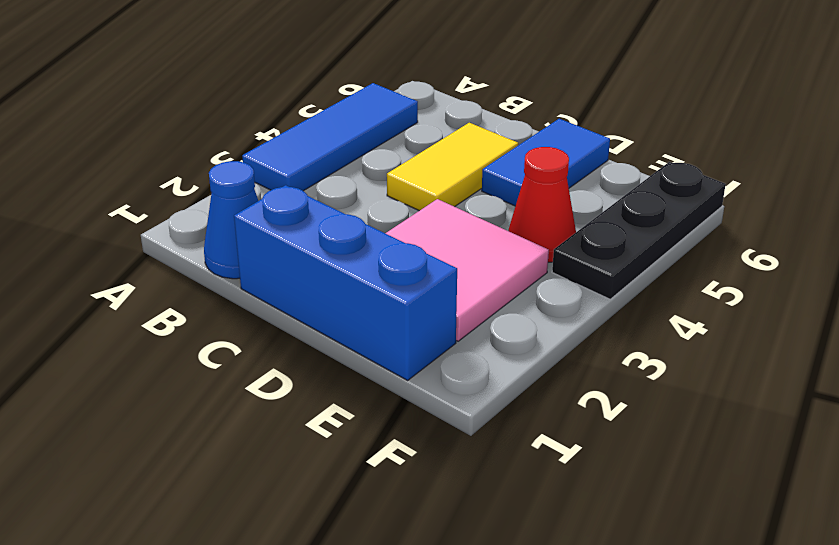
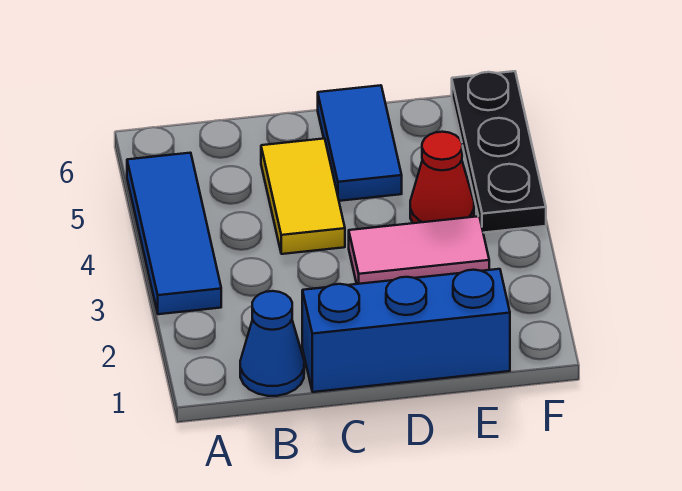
pink 2x2 tile [386,199,549,341] -> pink 1x2 tile [349,216,489,284]

